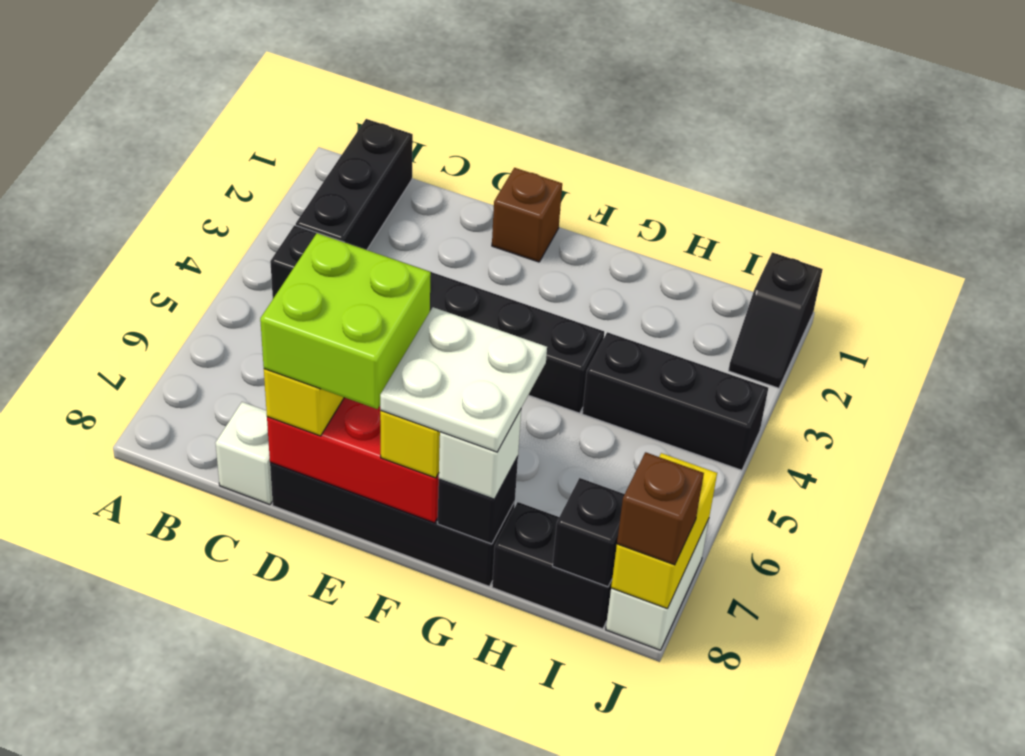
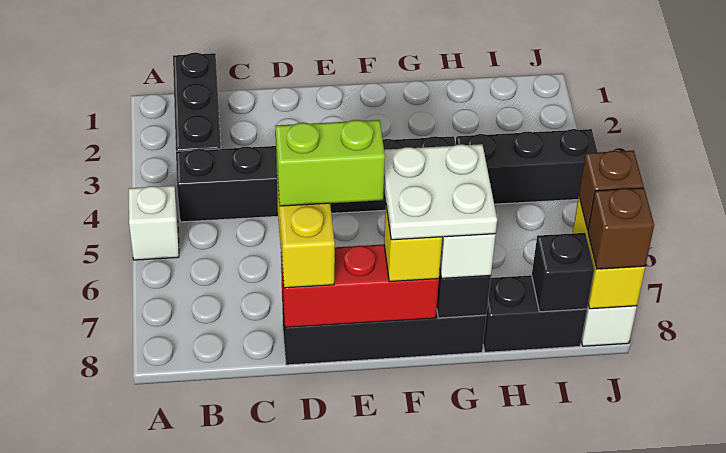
white 1x1 brick [215,402,272,505] -> white 1x1 brick moved to [129,186,179,260]
lime 2x2 brick [260,233,431,409] -> lime 1x2 brick [276,120,385,206]
brown 1x1 brick [492,168,562,262] -> brown 1x1 brick moved to [579,151,644,230]
black 1x2 slope [728,252,823,388] -> none

